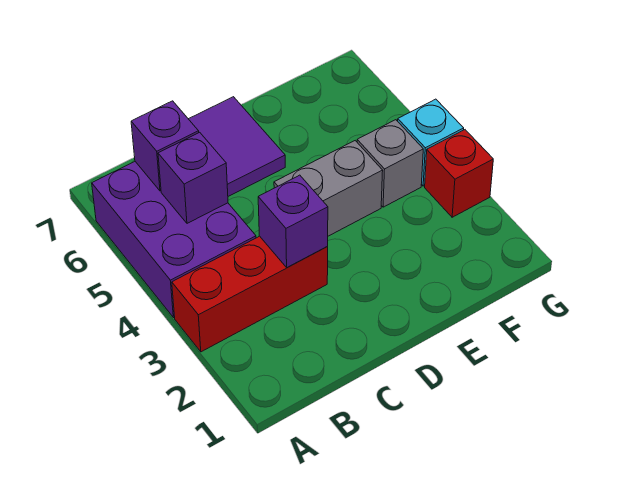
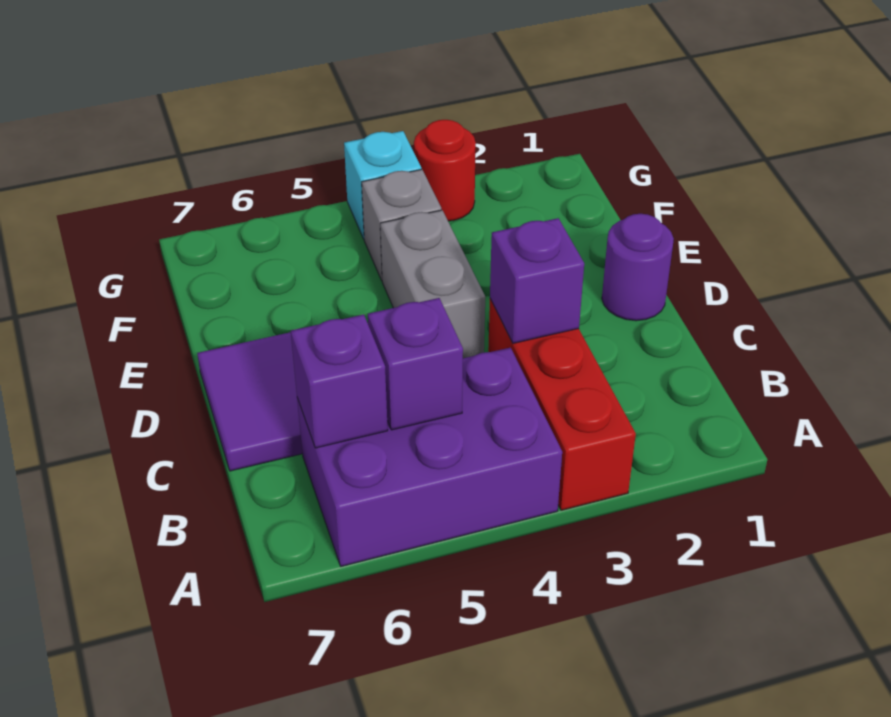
none -> purple 1x1 round brick [602,214,674,321]
red 1x1 brick [425,130,493,217] -> red 1x1 round brick [414,120,476,221]

